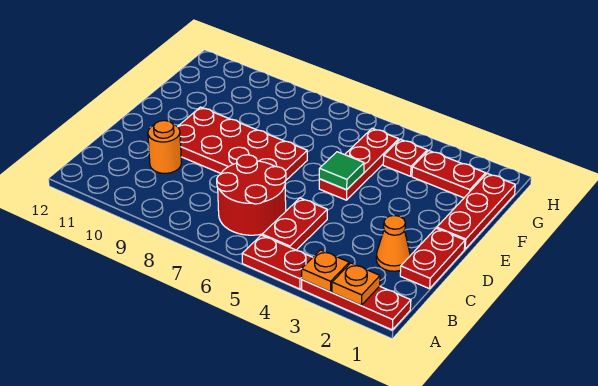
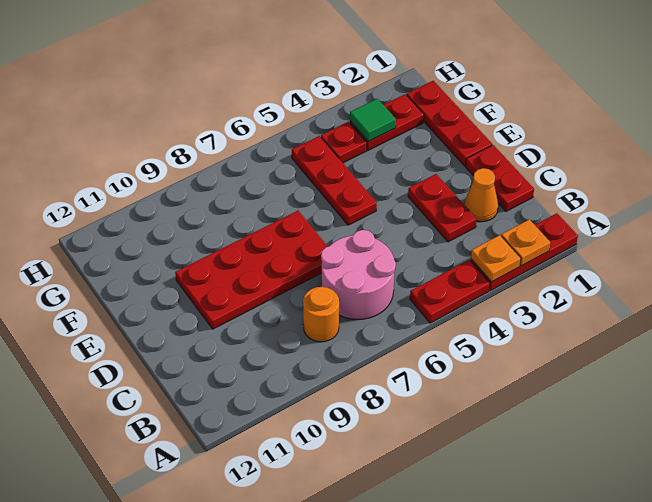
red 1x2 plate [262,198,327,250] -> red 1x2 plate moved to [408,174,477,242]
red 2x2 round brick [217,155,286,235] -> pink 2x2 round brick [321,230,396,319]
orange 1x1 round brick [148,121,181,173] -> orange 1x1 round brick moved to [303,287,339,342]
green 1x1 tile [319,152,364,190] -> green 1x1 tile moved to [350,99,396,141]

